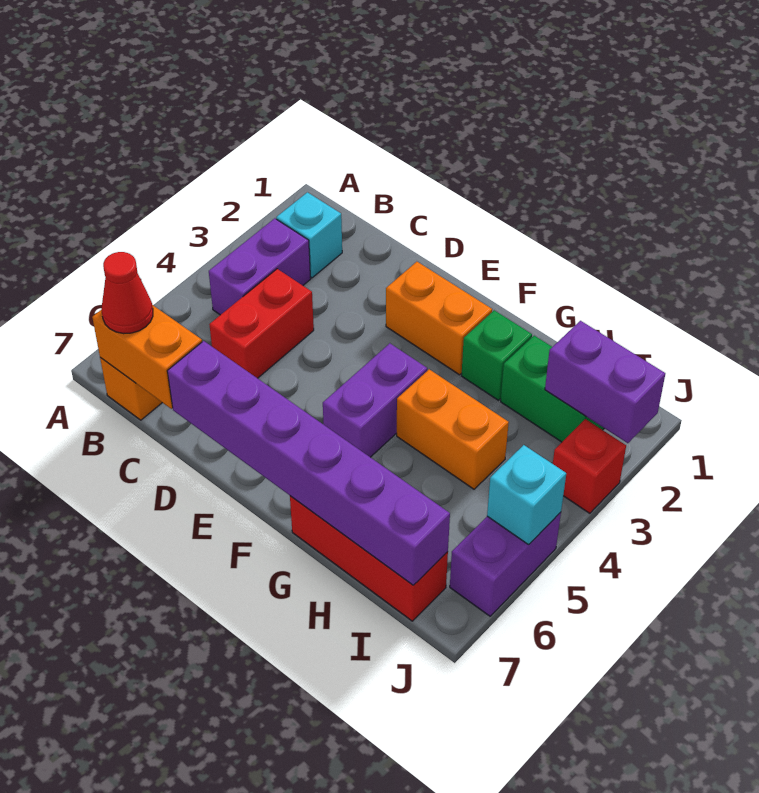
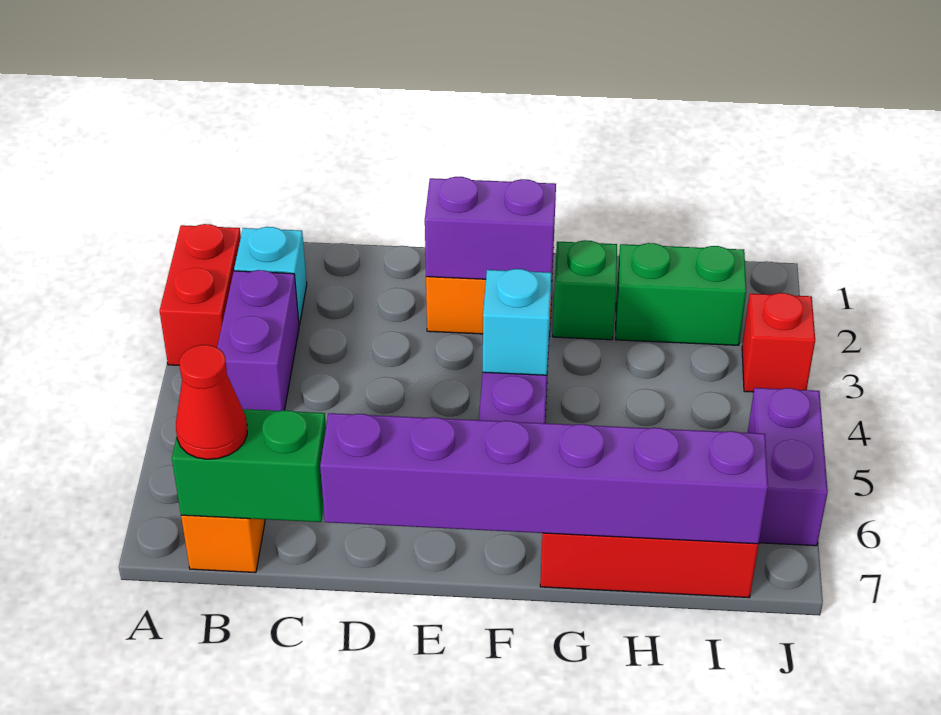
orange 1x2 brick [92,305,202,409] -> green 1x2 brick [172,409,326,522]
red 1x2 brick [209,269,314,378] -> red 1x2 brick moved to [160,224,241,365]
orange 1x2 brick [397,369,509,489] -> none
purple 1x2 brick [545,321,665,443] -> purple 1x2 brick moved to [425,177,556,282]
cyan 1x1 brick [487,445,566,545] -> cyan 1x1 brick moved to [483,269,552,375]

